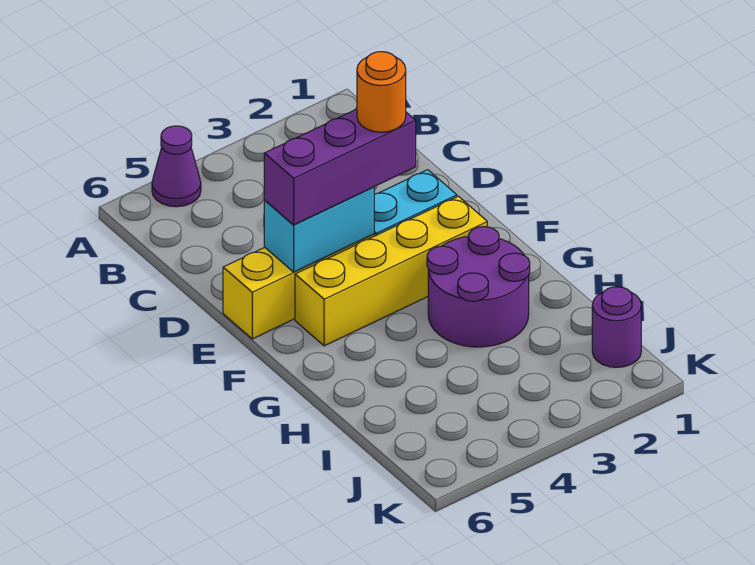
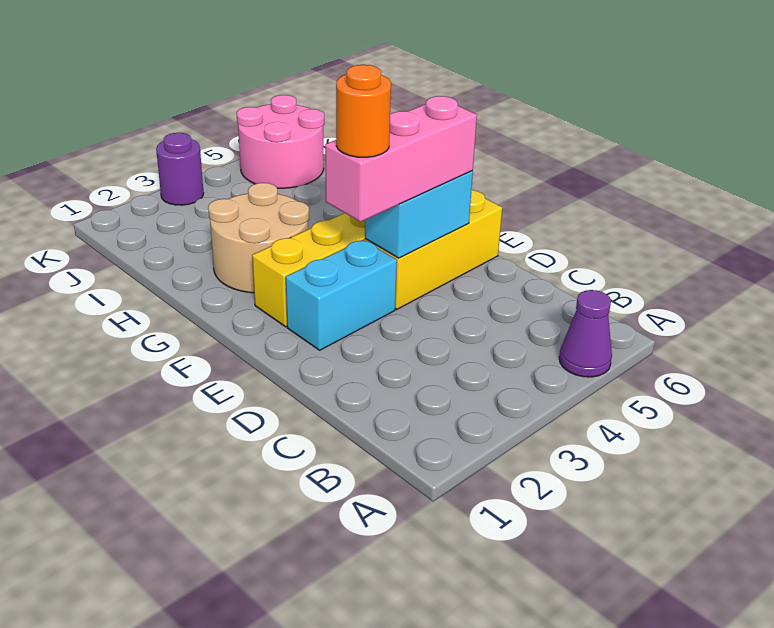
purple 1x3 brick [264,109,416,225] -> pink 1x3 brick [325,96,477,222]
purple 2x2 round brick [427,227,530,347] -> tan 2x2 round brick [208,183,309,293]
purple 1x1 round brick [592,287,641,367] -> purple 1x1 round brick moved to [156,133,204,205]
none -> pink 2x2 round brick [237,95,324,188]

